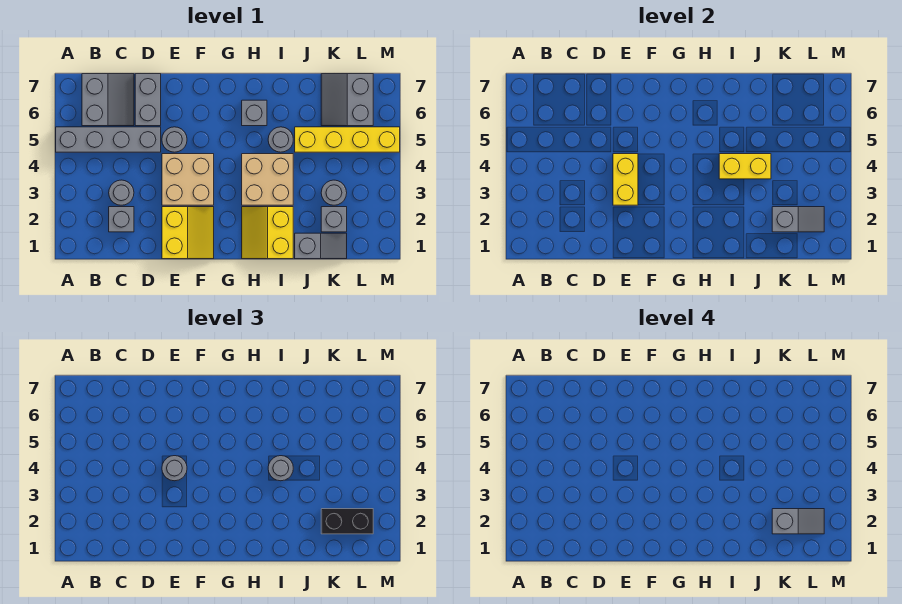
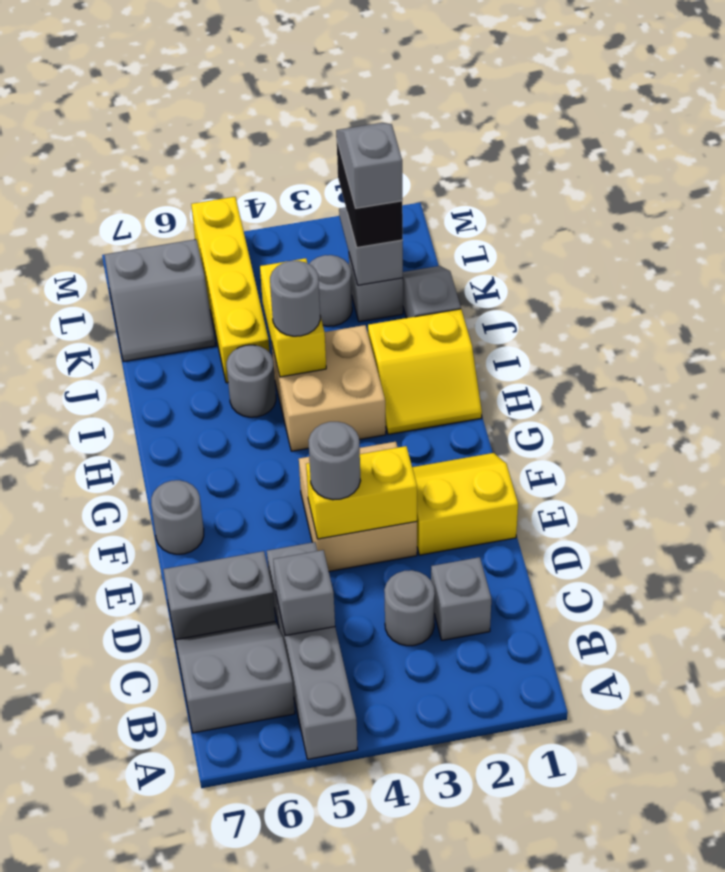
grey 1x1 round brick [162,127,187,152] -> grey 1x1 round brick moved to [151,480,204,554]
grey 1x1 brick [242,100,267,126] -> grey 1x1 brick moved to [273,550,335,636]

